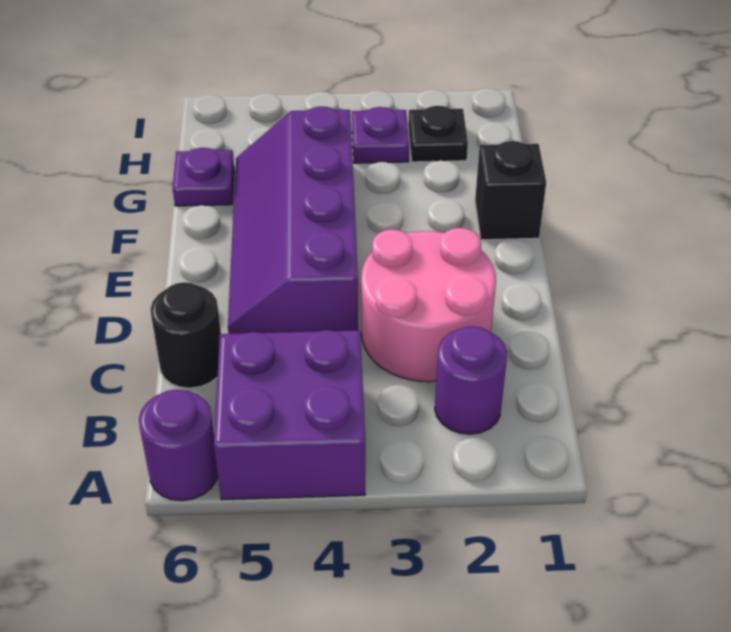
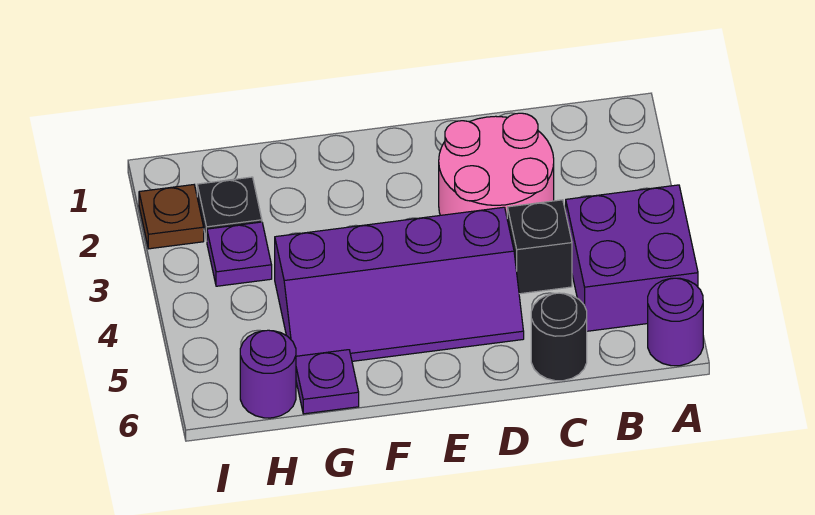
purple 1x1 round brick [435,326,507,434] -> purple 1x1 round brick moved to [240,330,296,418]
black 1x1 brick [475,141,546,240] -> black 1x1 brick moved to [507,200,572,294]
none -> brown 1x1 plate [139,185,204,249]

